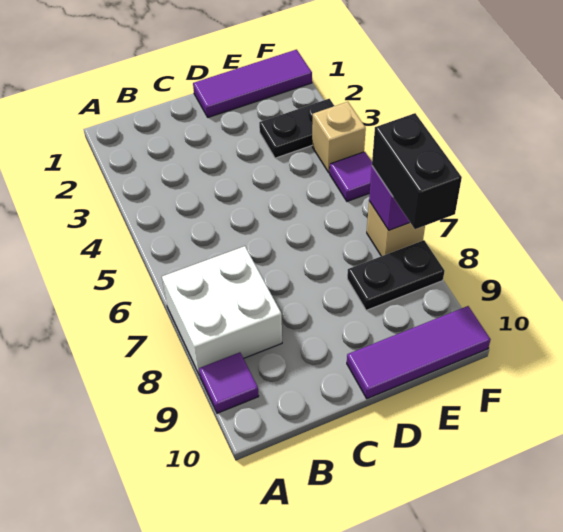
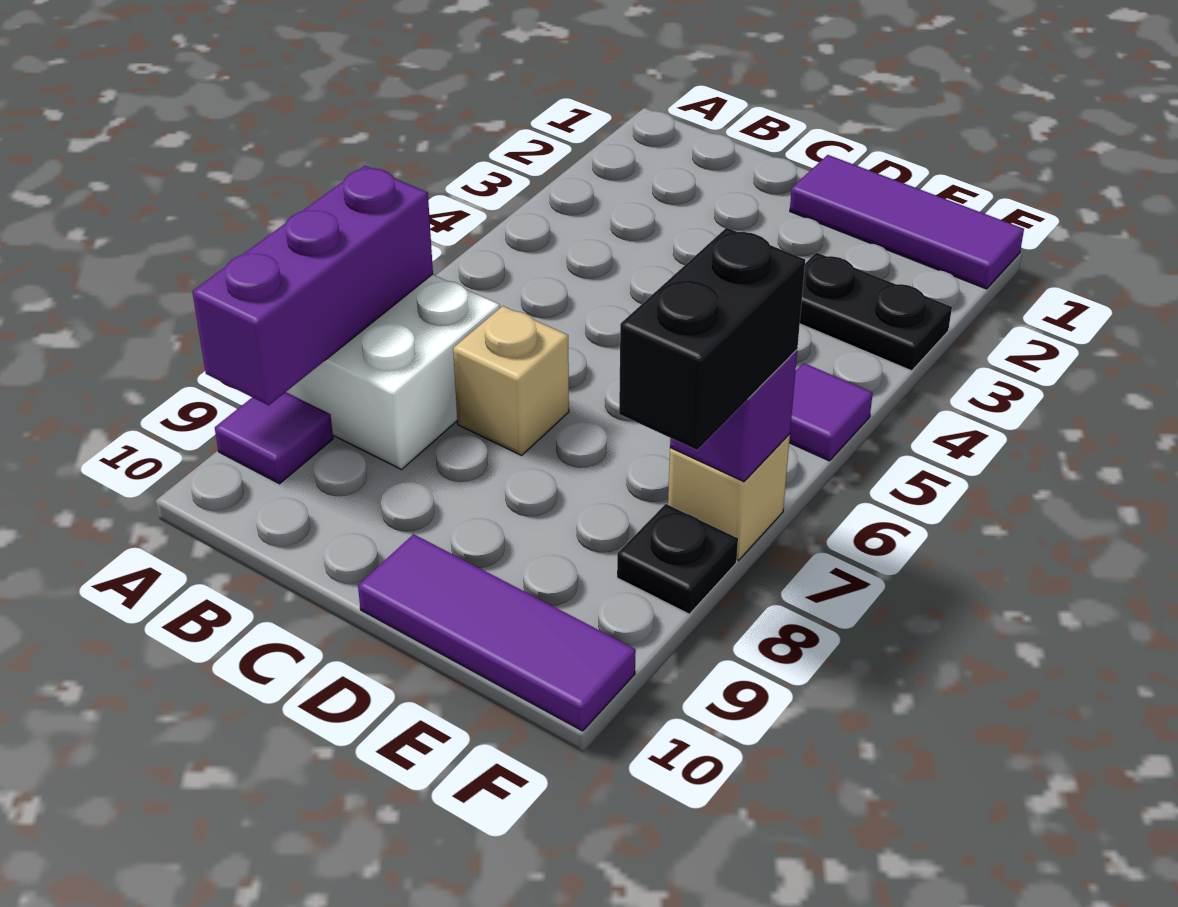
none -> purple 1x3 brick [192,166,433,405]
black 1x2 plate [347,240,445,310] -> black 1x1 plate [617,504,738,614]
tan 1x1 brick [312,102,366,173] -> tan 1x1 brick moved to [453,306,569,455]

